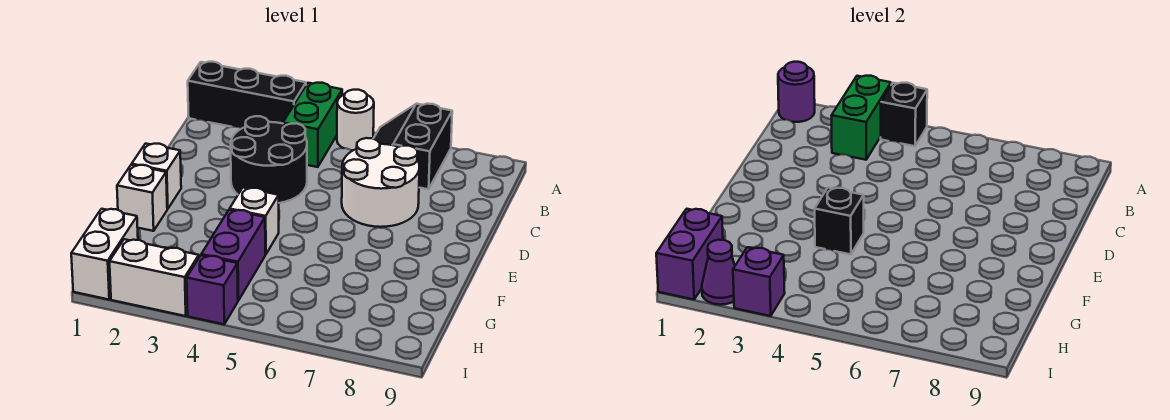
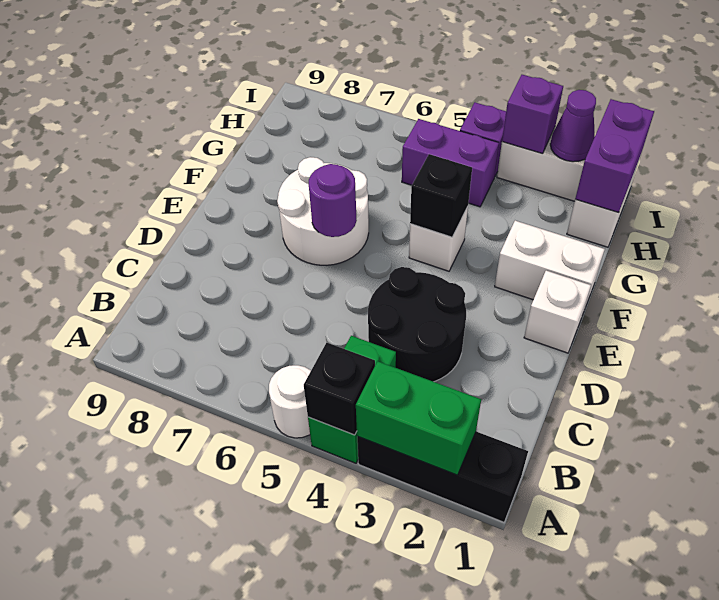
purple 1x1 round brick [778,62,815,122] -> purple 1x1 round brick moved to [309,164,357,237]
green 1x2 brick [832,76,891,160] -> green 1x2 brick turned to [356,361,481,475]
black 2x2 slope [373,104,452,189] -> none
white 2x2 round brick [342,138,420,227] -> white 2x2 round brick moved to [277,157,369,265]
white 1x1 brick [117,165,167,231] -> white 1x2 brick [495,221,605,312]
purple 1x2 brick [201,210,265,301] -> purple 1x2 brick turned to [402,119,499,207]

